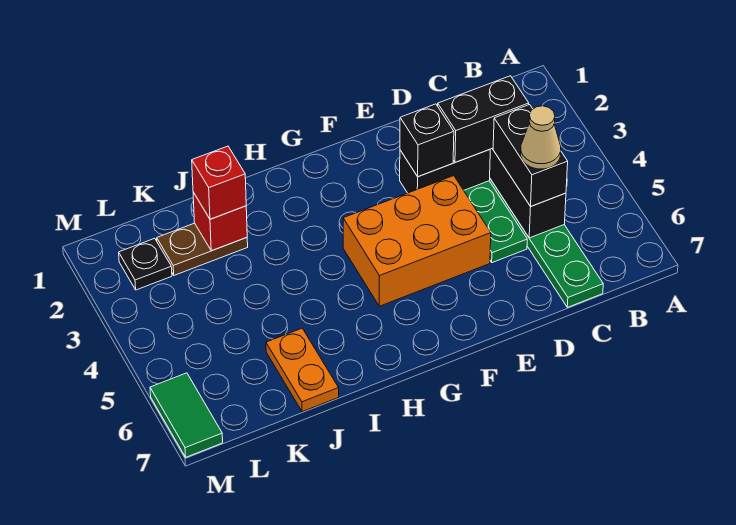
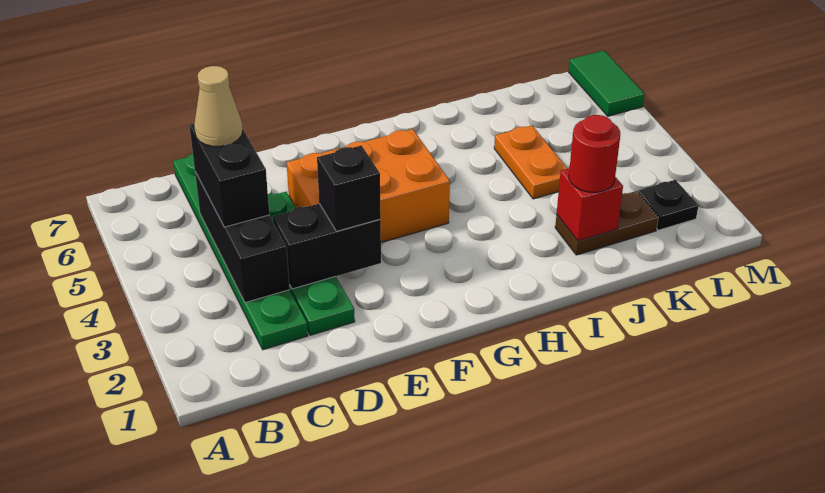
black 1x2 brick [437,76,529,162] -> none
red 1x1 brick [192,146,246,219] -> red 1x1 round brick [569,115,620,192]
orange 1x2 plate [266,328,339,412] -> orange 1x2 plate moved to [494,125,568,199]

